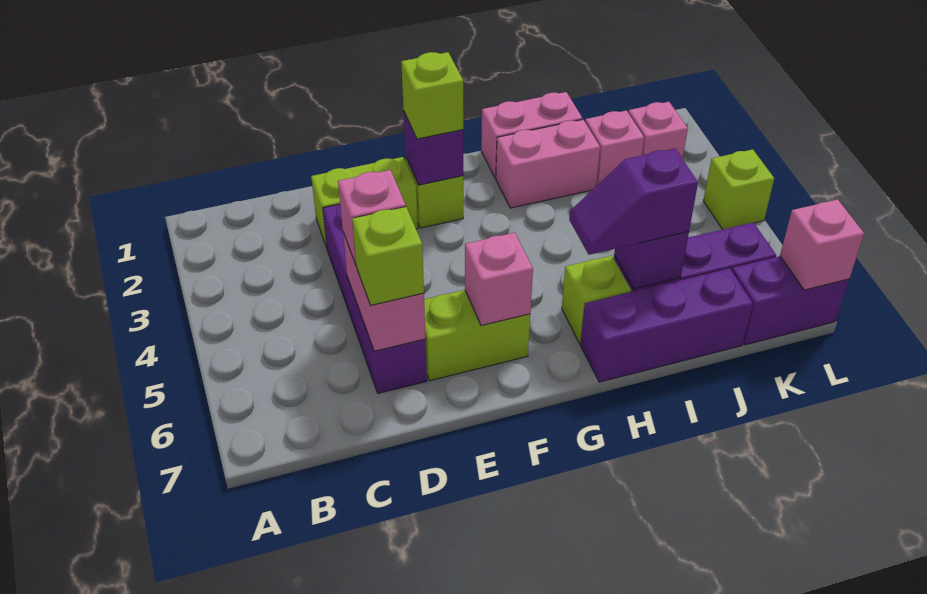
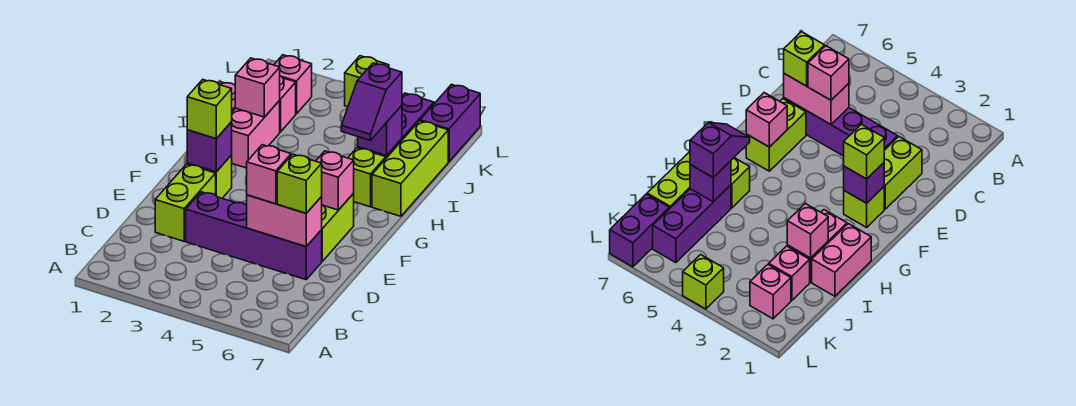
purple 1x3 brick [580,268,753,382] -> lime 1x3 brick [372,121,448,216]
pink 1x1 brick [780,199,864,290] -> pink 1x1 brick moved to [235,58,280,117]

